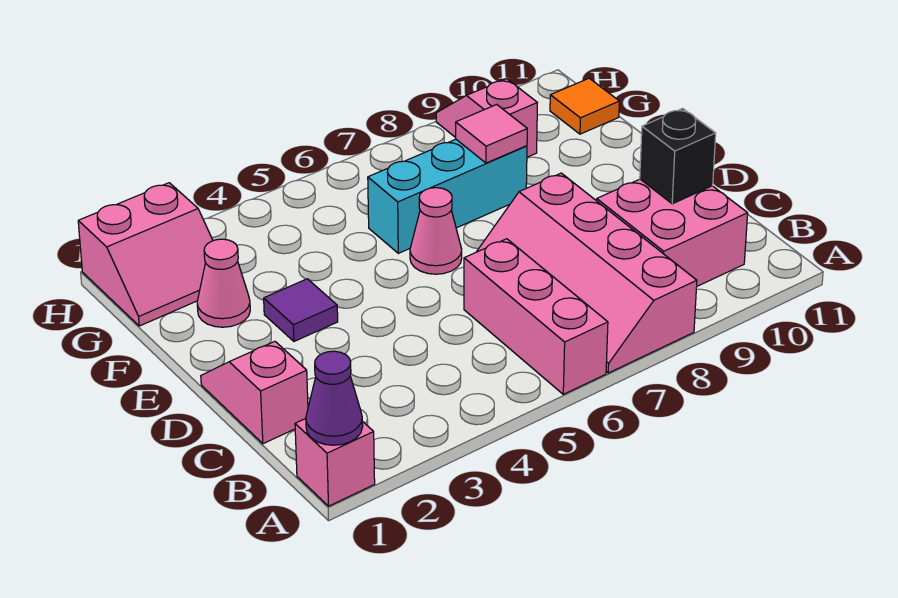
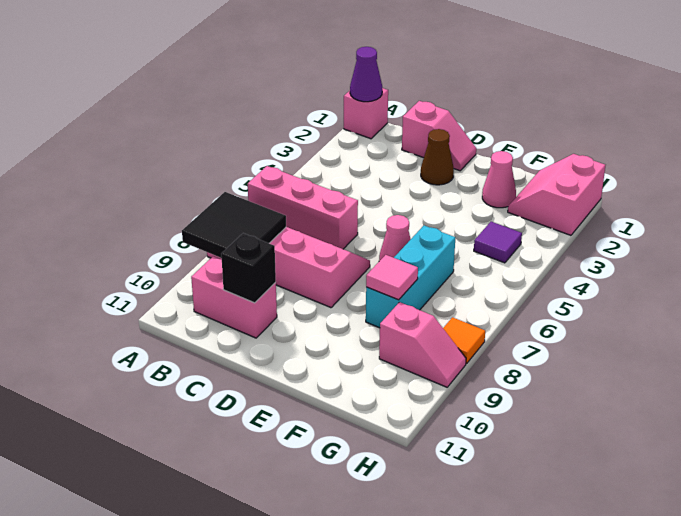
none -> black 2x2 tile [182,192,286,258]
pink 2x2 brick [597,179,748,286] -> pink 1x2 brick [191,257,277,338]
none -> brown 1x1 cone [421,129,454,185]
purple 1x1 tile [264,279,338,341] -> purple 1x1 tile moved to [474,222,522,263]
orange 1x1 tile [550,78,619,134] -> orange 1x1 tile moved to [443,317,485,364]

